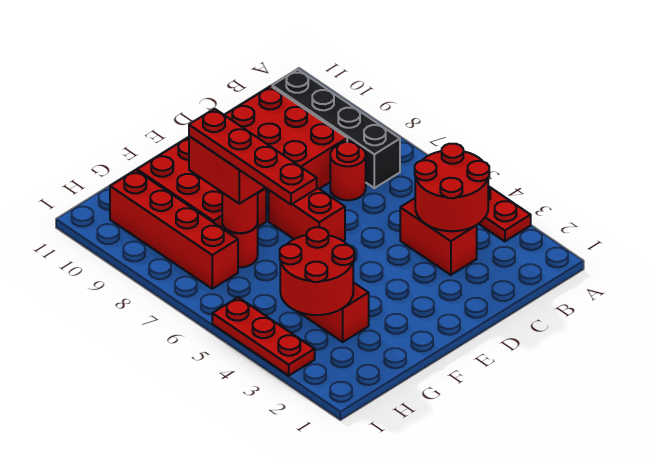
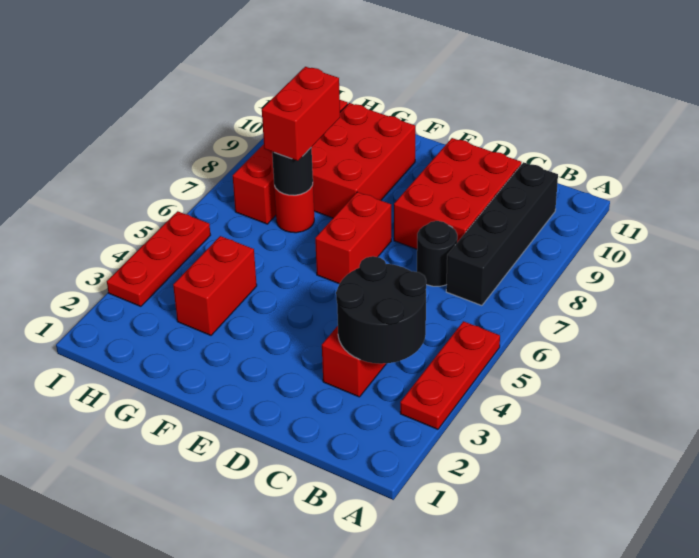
red 2x2 round brick [415,144,489,231] -> black 2x2 round brick [336,256,426,364]
red 1x1 round brick [330,142,366,200] -> black 1x1 round brick [417,221,457,286]
red 2x2 round brick [280,227,354,315] -> none
red 1x4 plate [189,109,317,205] -> none
red 1x1 round brick [222,193,258,233] -> black 1x1 round brick [272,147,313,195]

